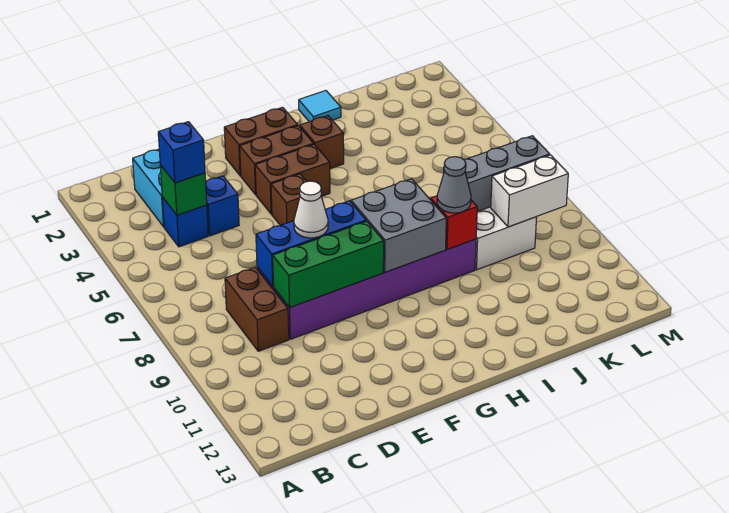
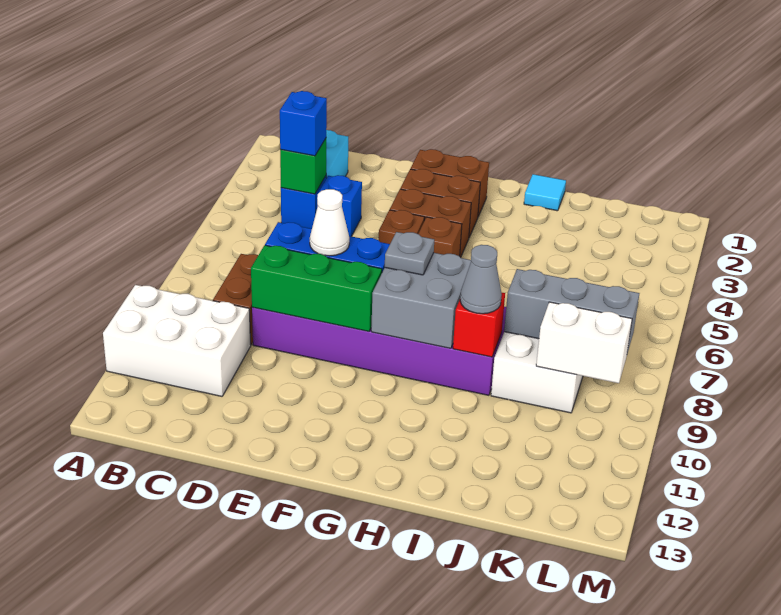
none -> white 2x3 brick [103,285,251,396]
none -> grey 1x1 plate [385,232,434,275]
brown 1x1 brick [300,116,344,169] -> brown 1x1 brick moved to [418,217,462,256]

